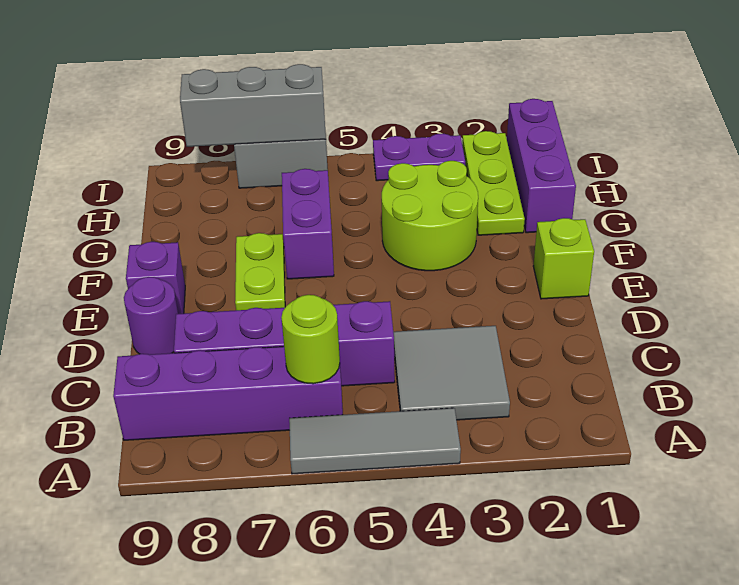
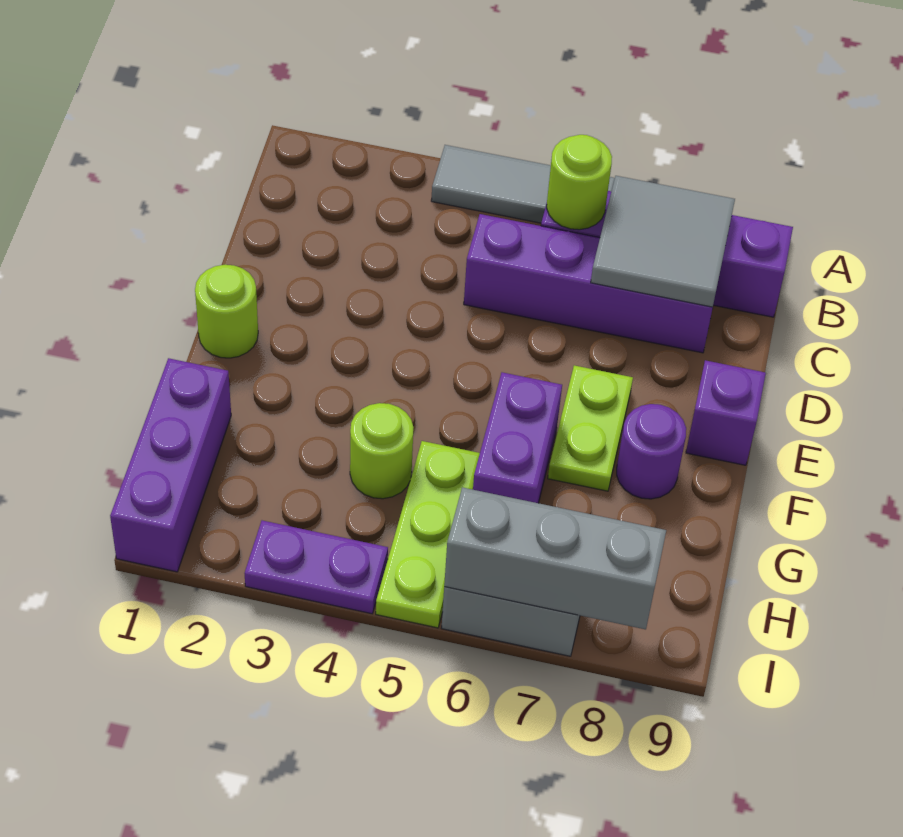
grey 2x2 tile [393,326,510,420] -> grey 2x2 tile moved to [591,176,735,307]
purple 1x1 round brick [124,277,178,355] -> purple 1x1 round brick moved to [617,404,686,499]
lime 1x1 brick [533,218,594,299] -> lime 1x1 round brick [195,265,258,358]
lime 2x2 round brick [382,161,478,271] -> lime 1x1 round brick [350,403,414,499]
lime 1x3 plate [462,131,525,235] -> lime 1x3 plate moved to [376,441,480,628]

